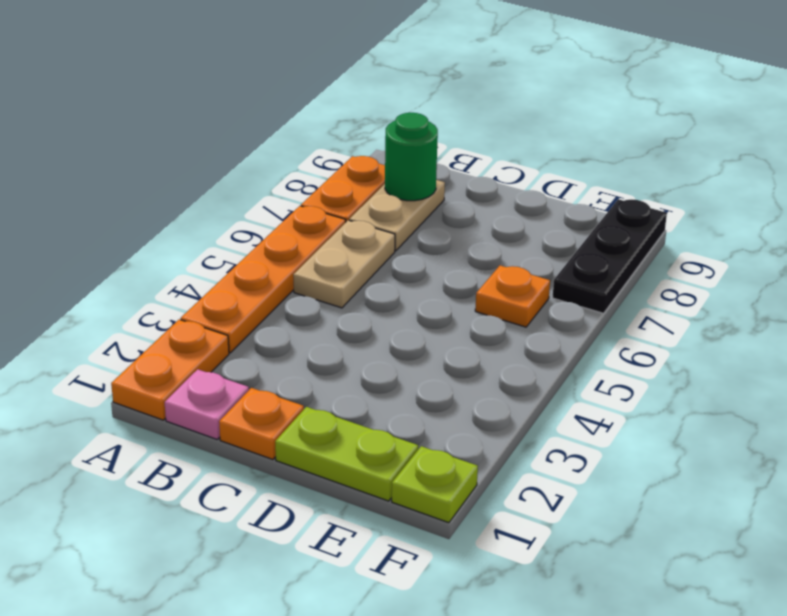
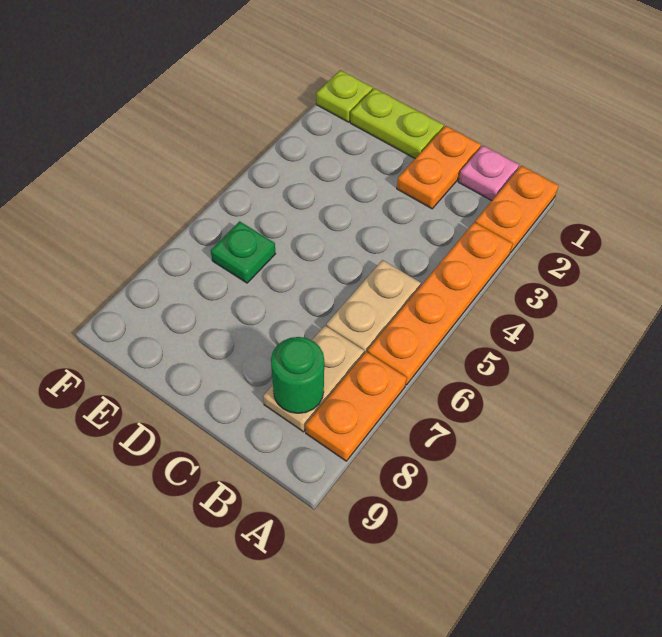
orange 1x1 plate [219,388,304,460] -> orange 1x2 plate [397,126,481,209]
orange 1x1 plate [475,265,550,327] -> green 1x1 plate [211,221,276,283]
black 1x3 plate [553,199,667,313] -> none

